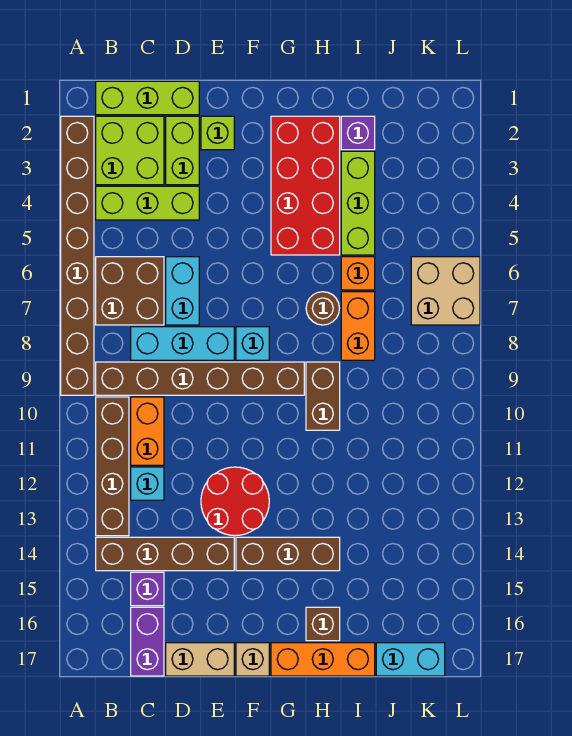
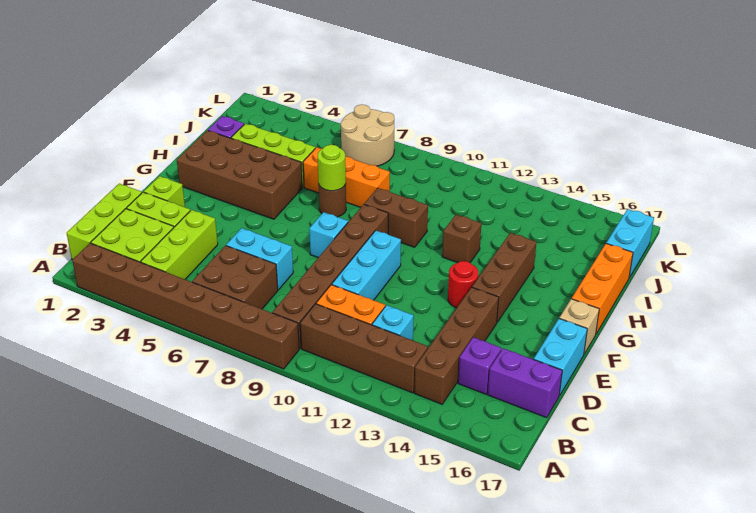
cyan 1x3 brick [131,327,234,360] -> cyan 1x3 brick moved to [332,230,401,300]
tan 1x2 brick [166,643,234,676] -> cyan 1x2 brick [534,319,587,396]
red 2x2 round brick [201,467,269,536] -> red 1x1 round brick [448,261,478,308]
red 2x4 brick [271,116,340,255] -> brown 2x4 brick [177,130,302,219]
none -> lime 1x1 round brick [318,145,346,191]
brown 1x1 brick [306,607,340,641] -> brown 1x1 brick moved to [442,215,481,263]
tan 2x2 brick [411,257,480,325] -> tan 2x2 round brick [341,105,394,166]

